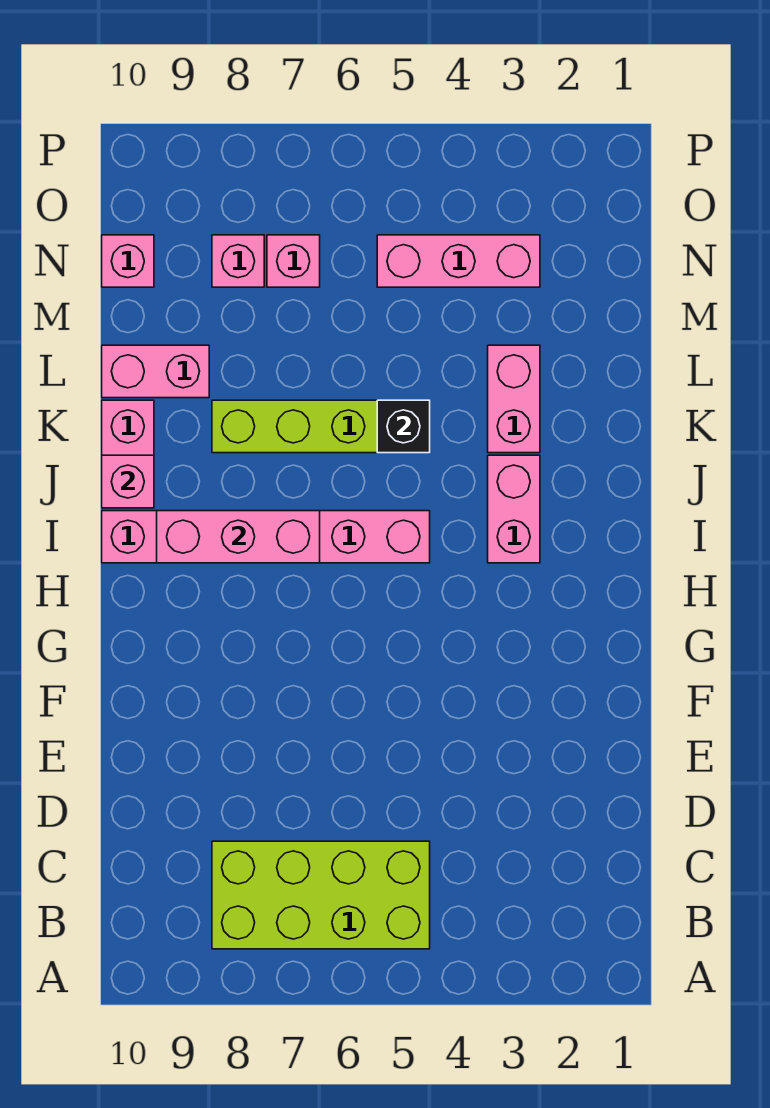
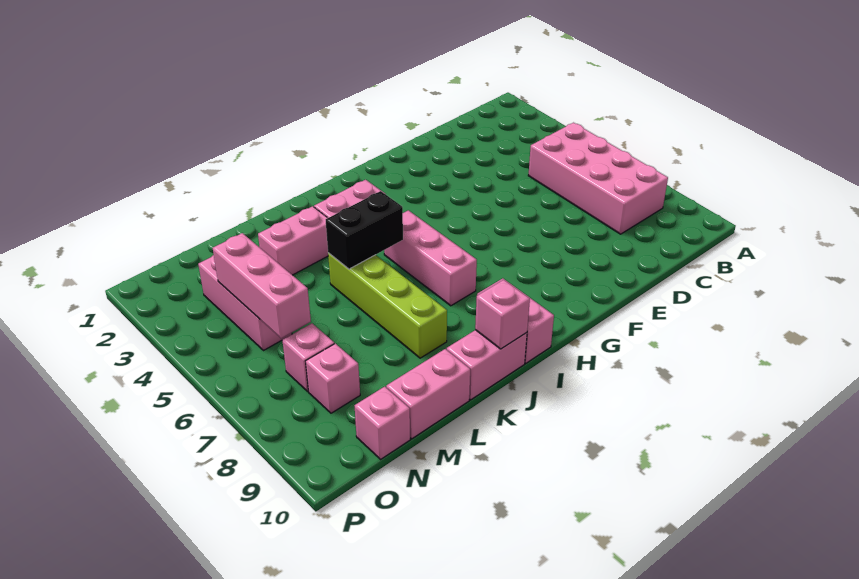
lime 2x4 brick [212,841,430,949] -> pink 2x4 brick [528,123,668,234]
pink 1x3 brick [157,511,320,563] -> pink 1x3 brick moved to [213,233,311,338]
black 1x1 brick [377,400,430,453] -> black 1x2 brick [326,191,403,269]
pink 1x2 brick [102,345,209,398] -> pink 1x2 brick turned to [386,349,470,439]

